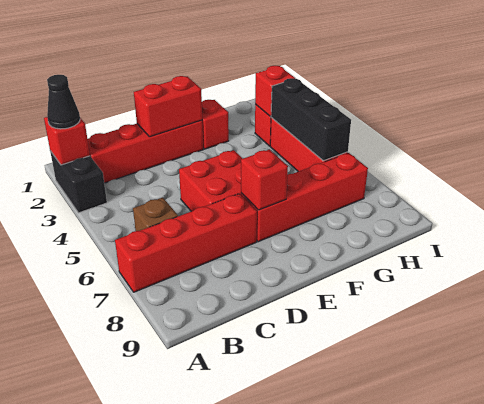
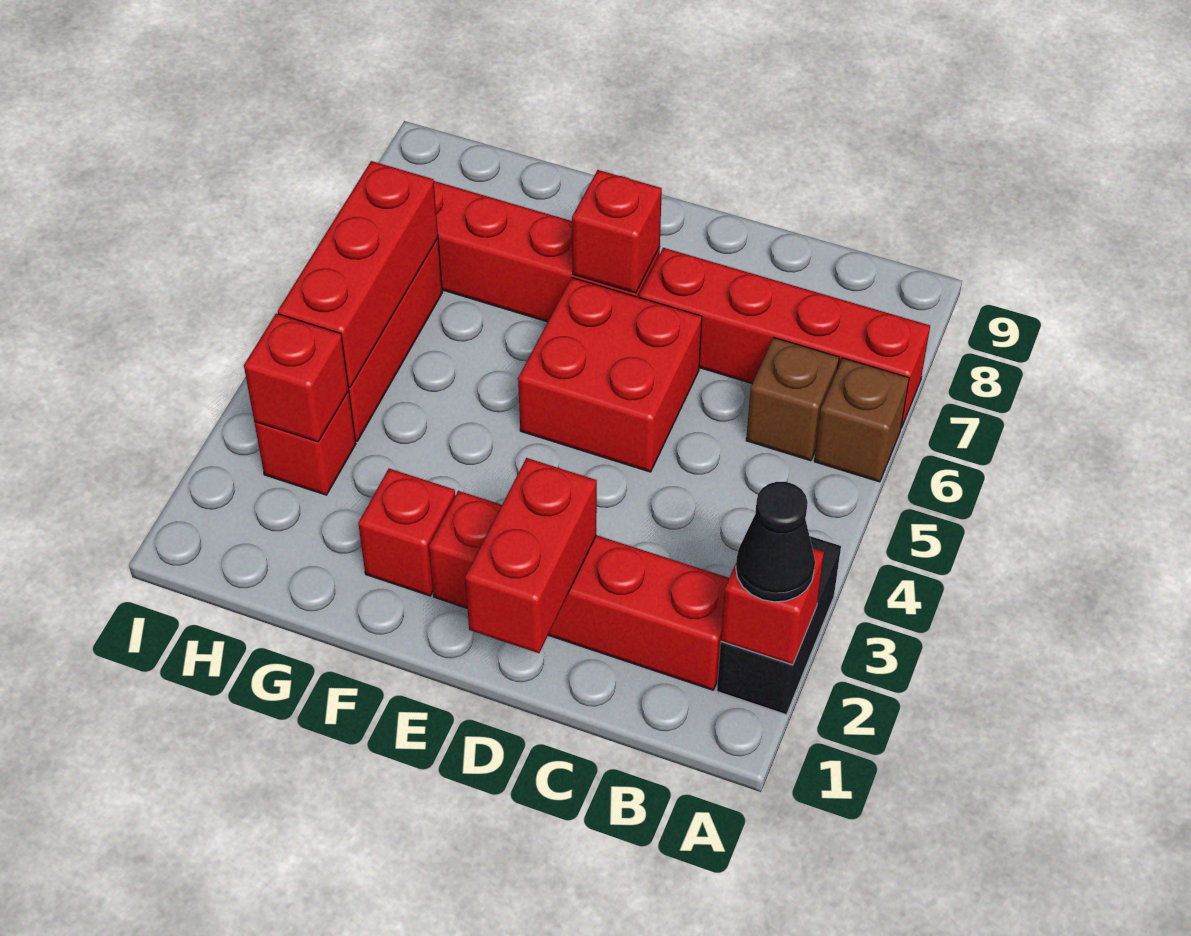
none -> brown 1x1 brick [814,358,909,482]
red 1x2 brick [134,76,202,137] -> red 1x2 brick turned to [465,458,597,653]
black 1x3 brick [271,78,351,161] -> red 1x3 brick [278,161,438,387]

